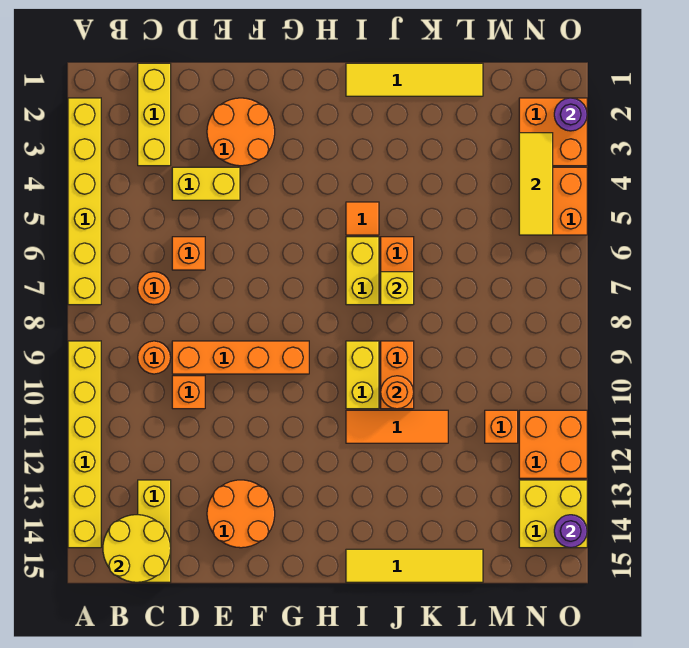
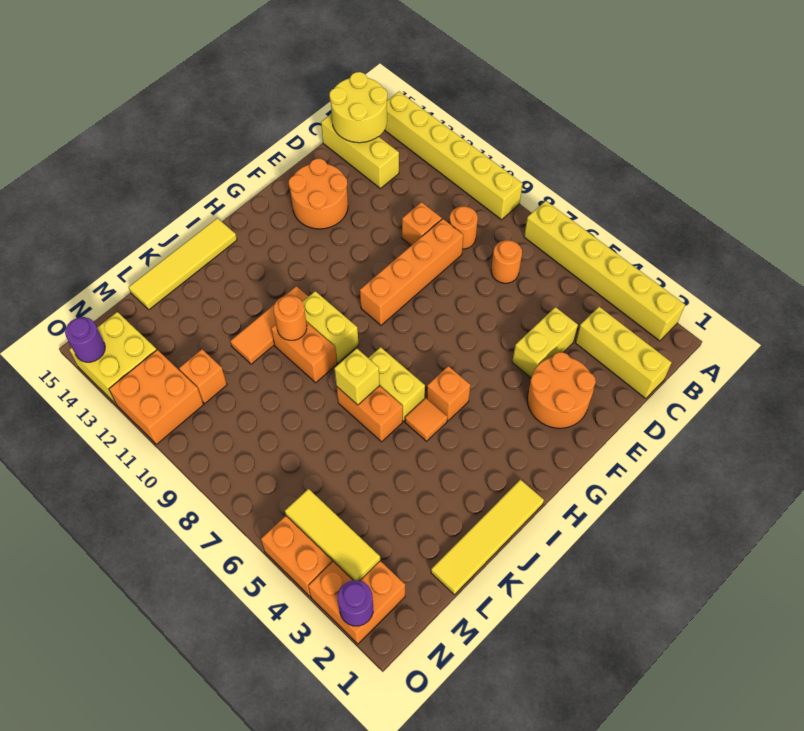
orange 1x1 brick [172,237,205,270] -> orange 1x1 brick moved to [427,366,470,421]

